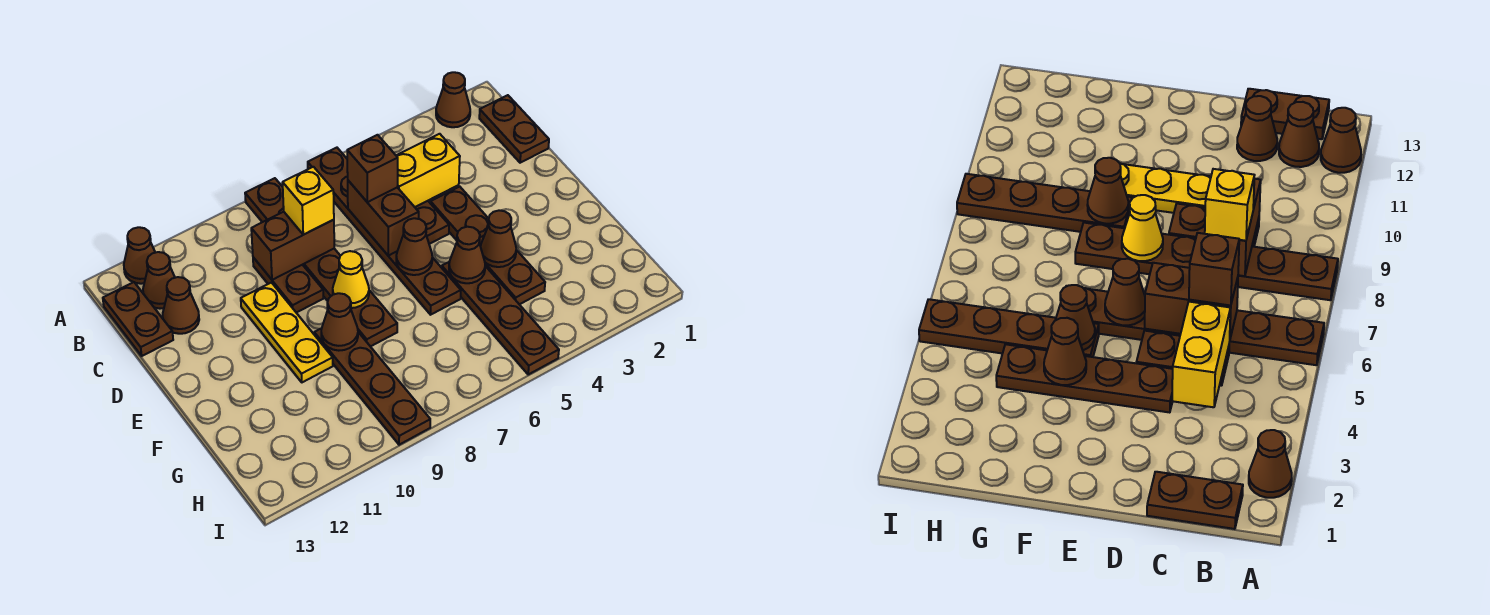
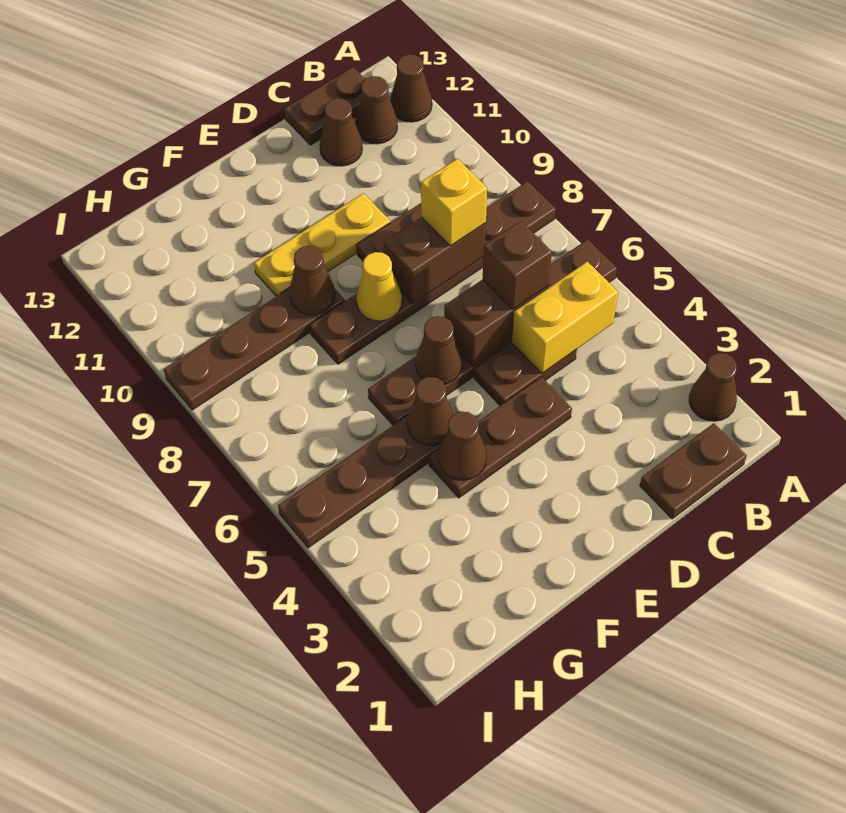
yellow 1x2 brick [396,134,460,207] -> yellow 1x2 brick turned to [512,262,618,373]
brown 1x2 brick [251,212,334,280] -> brown 1x2 brick turned to [384,217,486,303]
brown 1x4 plate [431,186,545,304] -> brown 1x3 plate [429,377,572,498]

